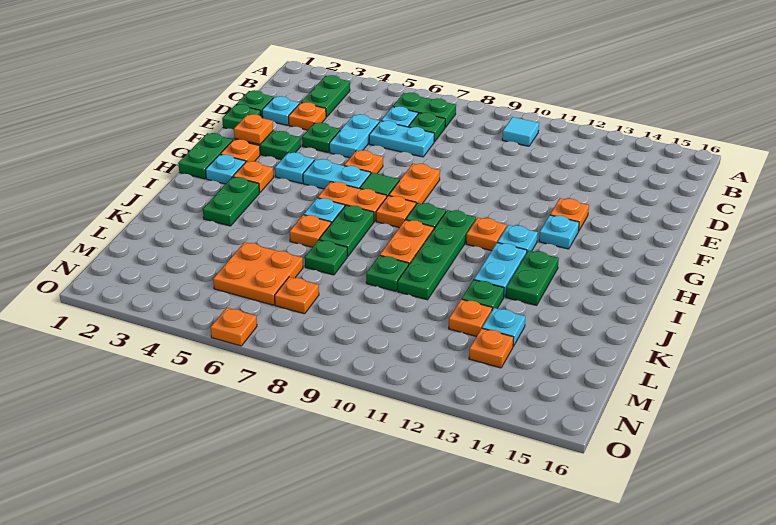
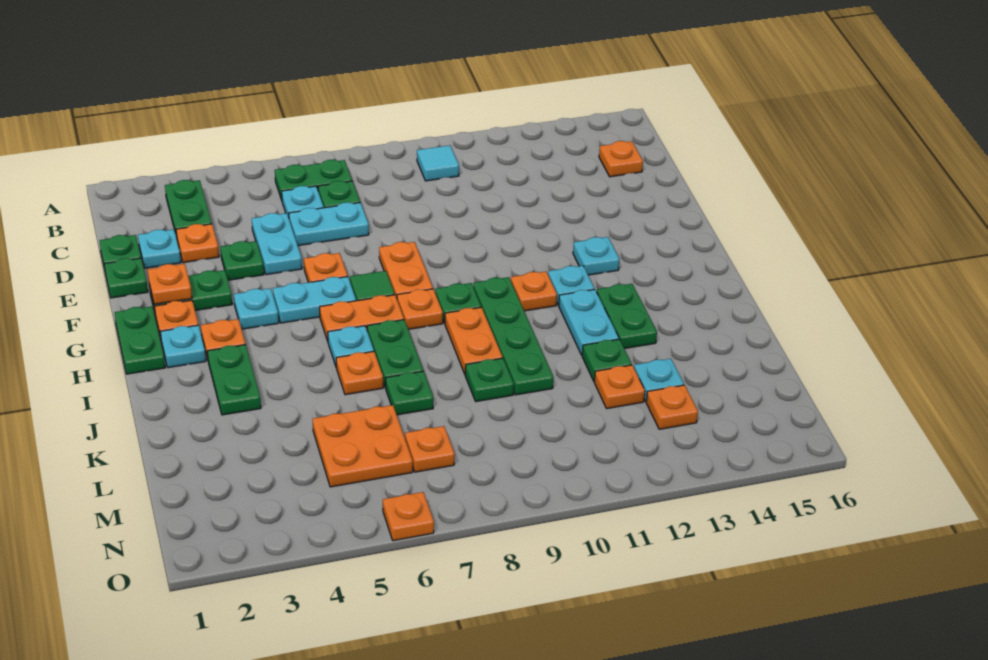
orange 1x1 plate [550,198,589,231] -> orange 1x1 plate moved to [599,141,643,177]

